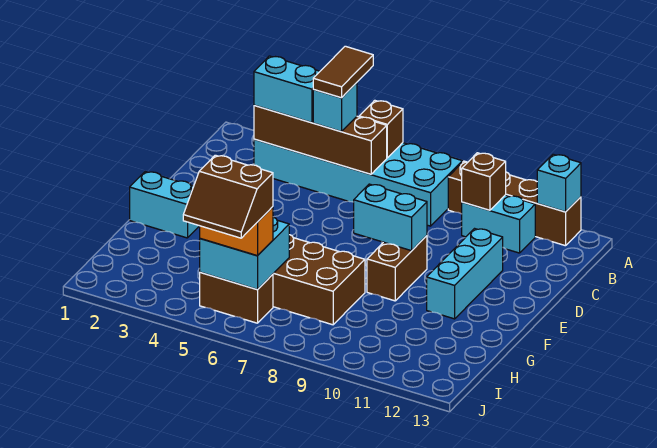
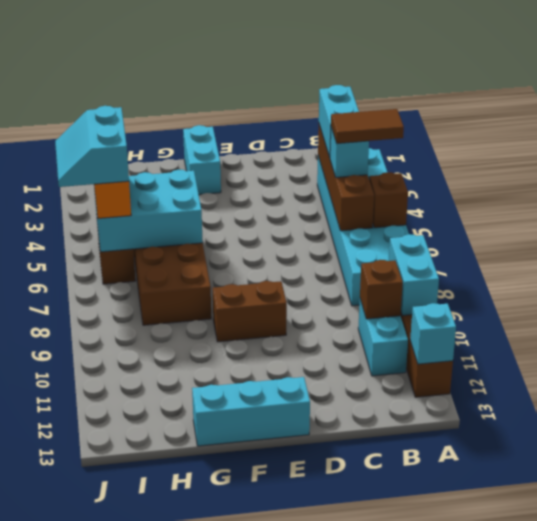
cyan 1x3 brick [427,229,503,319] -> cyan 1x3 brick moved to [192,377,310,446]
cyan 1x2 brick [354,184,427,251] -> cyan 1x2 brick moved to [389,234,439,316]
cyan 2x2 brick [200,217,289,290] -> cyan 2x3 brick [94,170,203,252]
brown 2x2 slope [183,155,273,238] -> cyan 2x2 slope [55,106,129,187]

